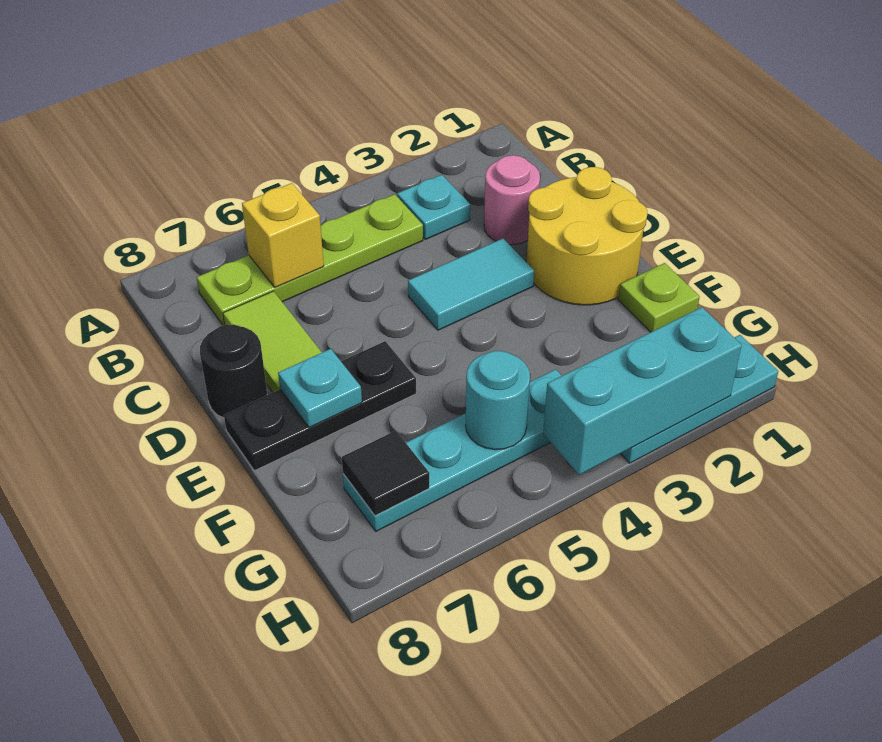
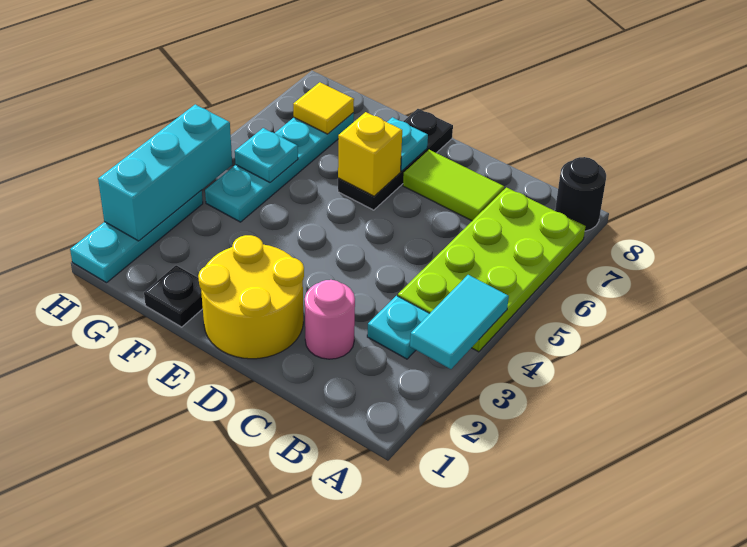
lime 1x4 plate [197,194,423,326] -> lime 2x4 plate [398,188,586,352]
yellow 1x1 brick [242,183,324,287] -> yellow 1x1 brick moved to [338,112,402,196]
cyan 1x2 tile [408,238,534,330] -> cyan 1x2 tile moved to [410,275,509,369]
black 1x1 round brick [200,324,267,418] -> black 1x1 round brick moved to [555,157,606,231]
lime 1x1 plate [618,263,700,332] -> black 1x1 plate [144,265,203,327]
cyan 1x1 round brick [466,351,530,450] -> cyan 1x1 plate [235,128,298,182]
black 1x1 tile [342,431,429,516] -> yellow 1x1 tile [293,82,354,134]

